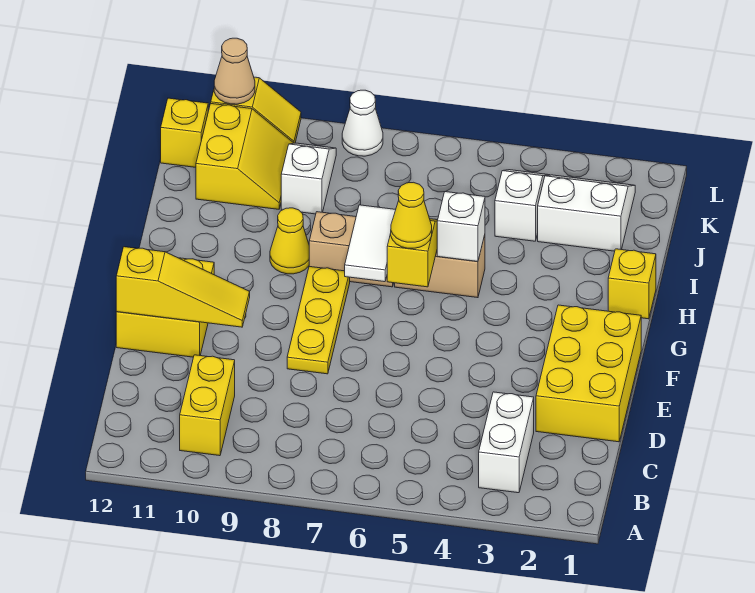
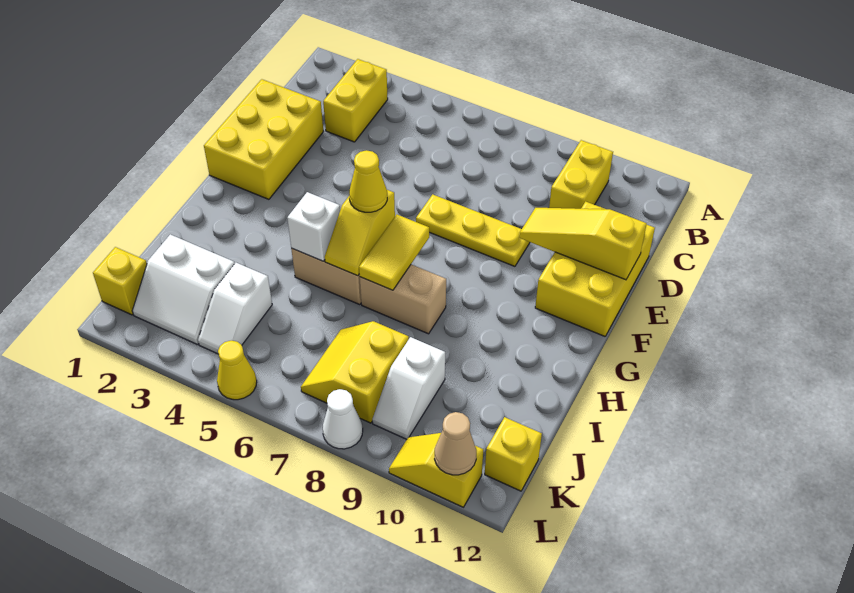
white 1x2 brick [479,392,534,493] -> yellow 1x2 brick [323,59,388,142]
yellow 1x3 plate [287,267,350,374] -> yellow 1x3 plate turned to [416,194,530,266]
yellow 2x2 brick [116,258,214,357] -> yellow 2x3 brick [535,202,655,336]
white 1x2 tile [345,205,396,282] -> yellow 1x2 tile [359,214,429,290]
yellow 1x1 brick [608,249,656,319] -> yellow 1x1 brick moved to [93,247,147,315]
yellow 1x1 cone [270,208,309,274] -> yellow 1x1 cone moved to [217,341,257,400]
yellow 2x2 slope [196,103,293,209] -> yellow 2x2 slope moved to [301,321,409,423]

